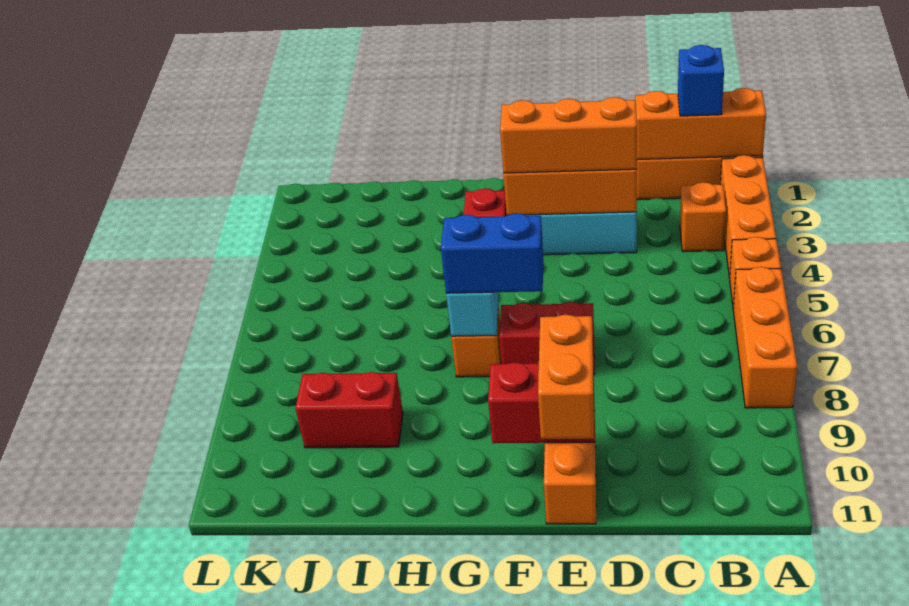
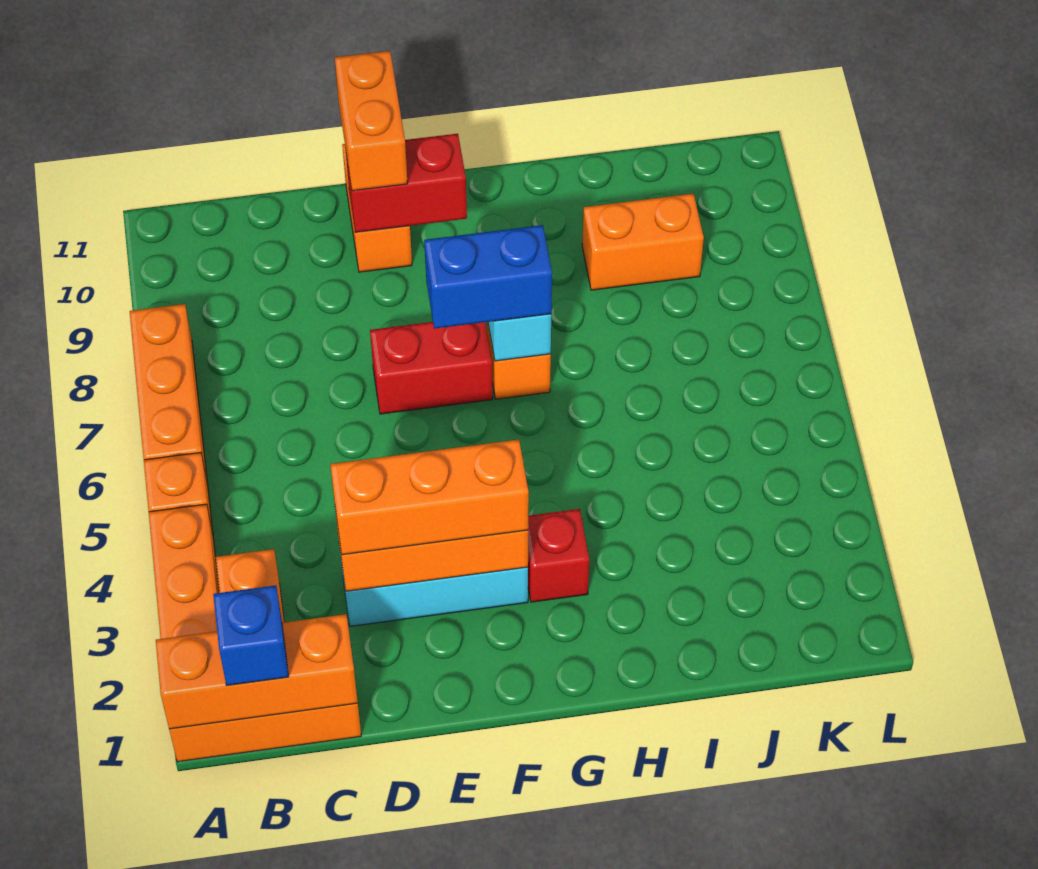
red 1x2 brick [295,372,403,448] -> orange 1x2 brick [582,194,704,290]

